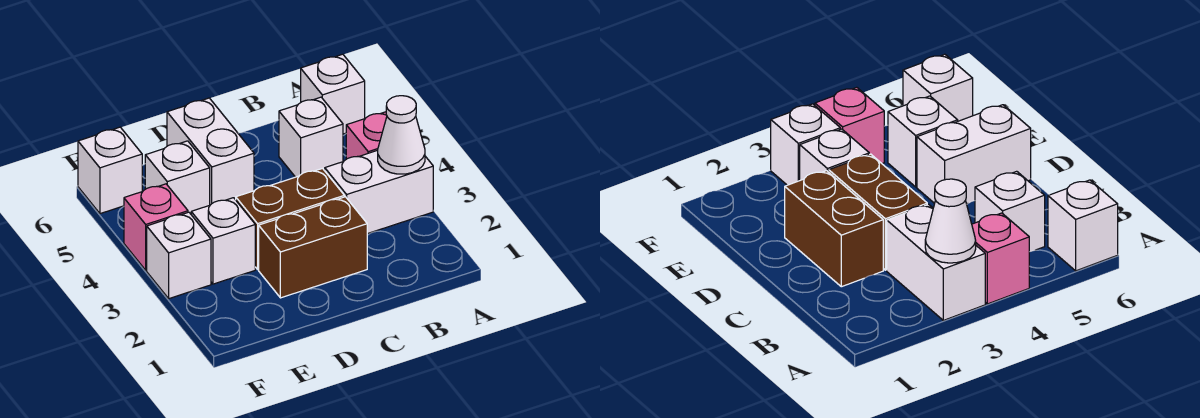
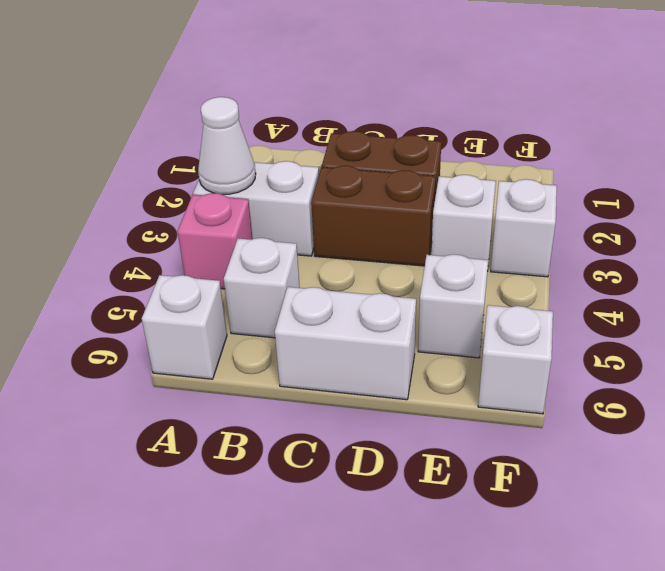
white 1x2 brick [167,98,254,205] -> white 1x2 brick turned to [275,287,416,400]
pink 1x1 brick [124,184,188,270] -> none

